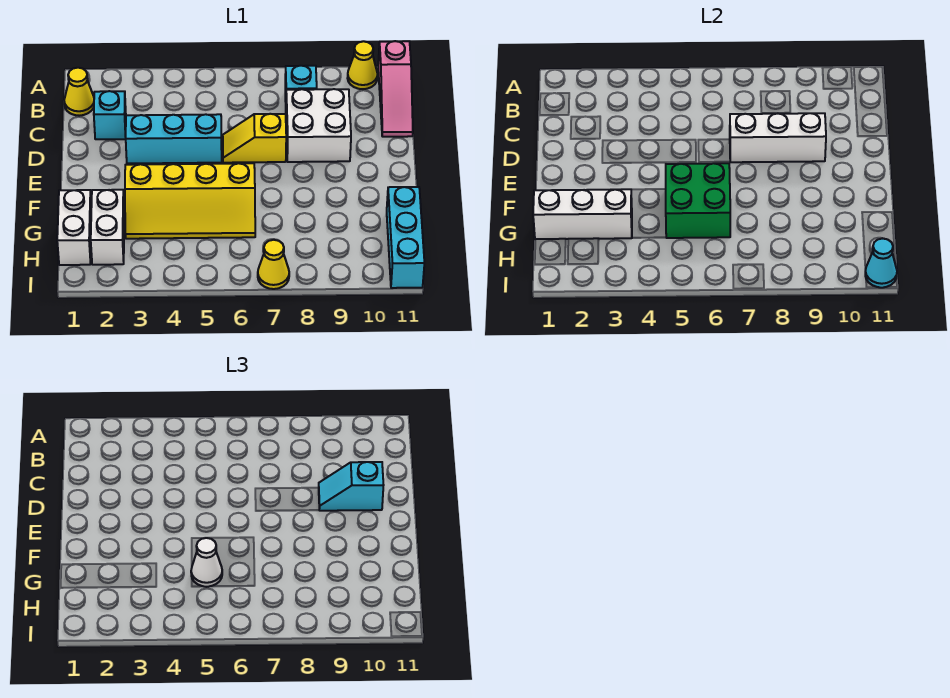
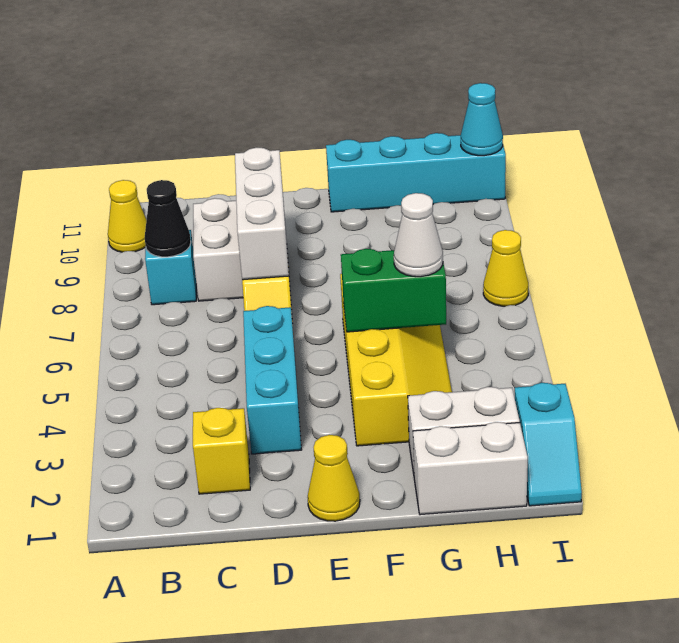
pink 1x3 slope [378,41,413,137] -> none
yellow 1x1 cone [64,68,94,116] -> yellow 1x1 cone moved to [307,435,360,521]
none -> black 1x1 cone [145,180,191,257]
cyan 1x1 brick [94,91,126,139] -> yellow 1x1 brick [193,408,250,494]
cyan 1x2 slope [319,462,383,511] -> cyan 1x2 slope moved to [515,383,582,506]
green 2x2 brick [666,163,730,238] -> green 1x2 brick [341,249,446,332]
white 1x3 brick [533,189,632,239] -> none
cyan 1x3 brick [387,187,424,288] -> cyan 1x4 brick [326,133,506,212]

